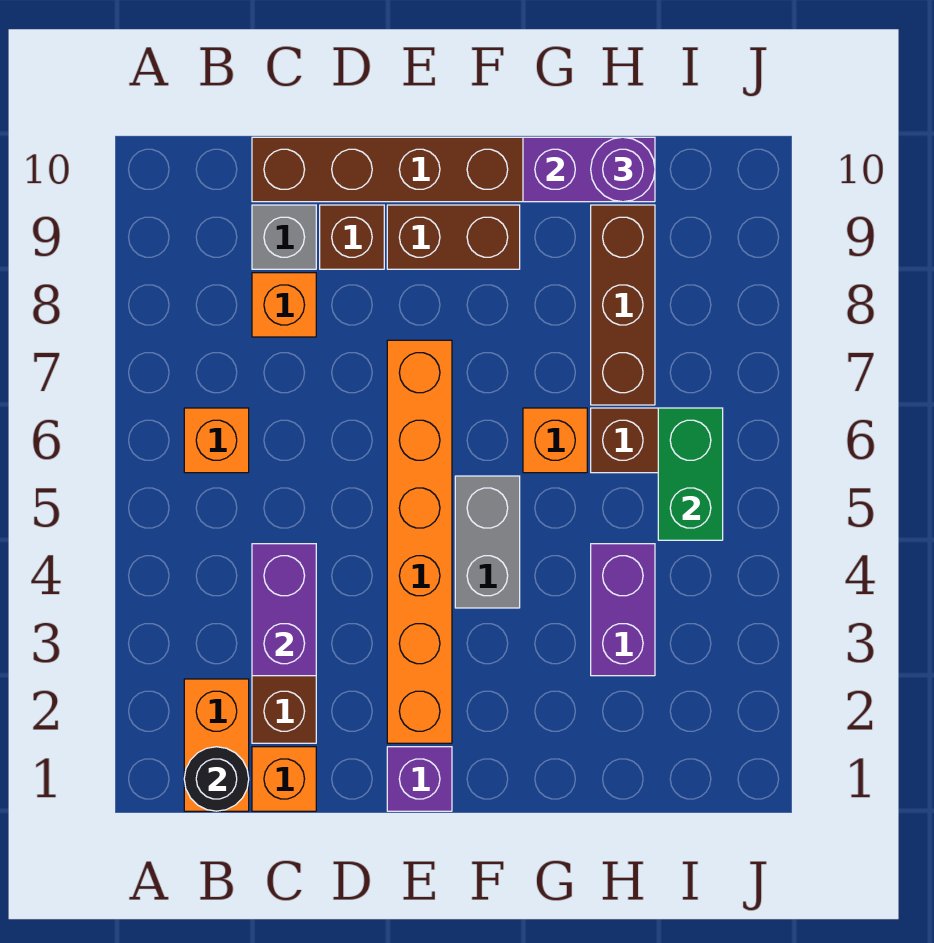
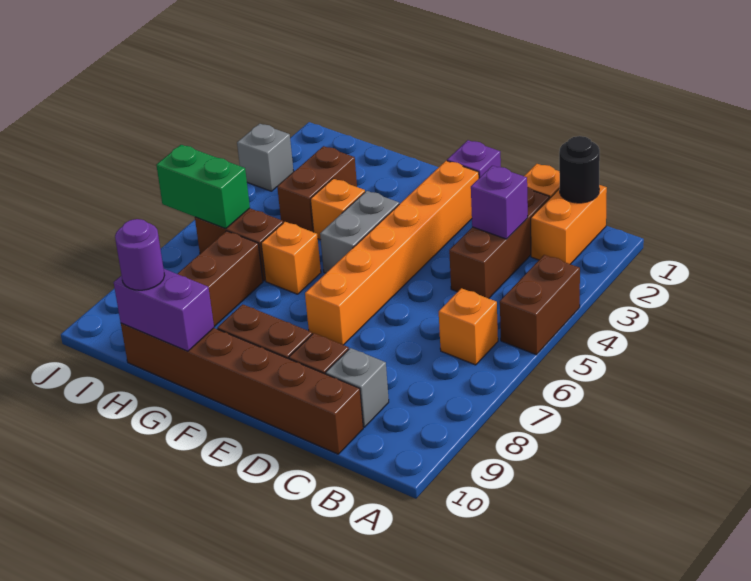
none -> brown 1x2 brick [500,255,580,355]
purple 1x2 brick [252,544,316,676] -> purple 1x1 brick [471,166,528,239]
orange 1x1 brick [252,273,316,337] -> orange 1x1 brick moved to [311,179,365,240]
purple 1x2 brick [591,544,655,676] -> brown 1x2 brick [277,146,357,232]
green 1x2 brick [658,408,723,540] -> green 1x2 brick turned to [156,145,250,229]
none -> grey 1x1 brick [237,124,294,191]

